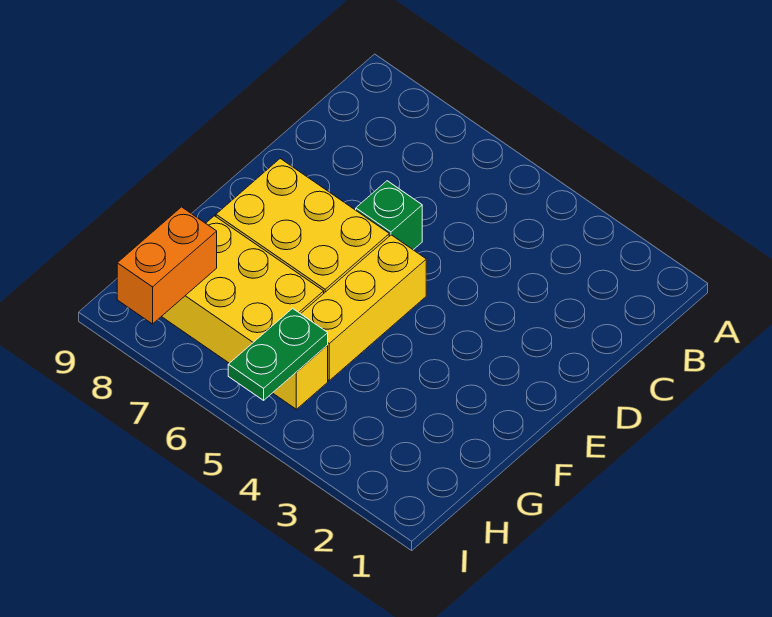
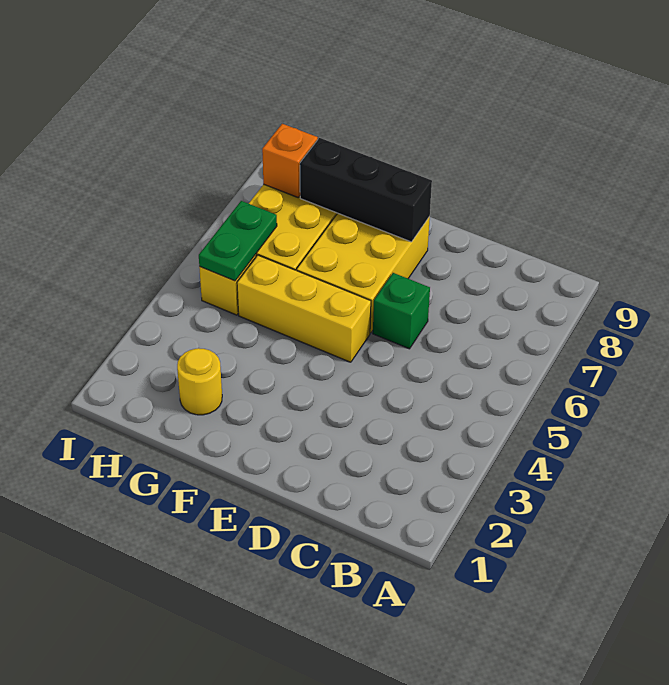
none -> black 1x3 brick [300,138,432,242]
none -> yellow 1x1 round brick [177,348,222,415]
green 1x2 plate [228,308,328,400] -> green 1x2 plate turned to [199,201,277,281]
orange 1x2 brick [117,207,217,324] -> orange 1x1 brick [262,124,318,197]

